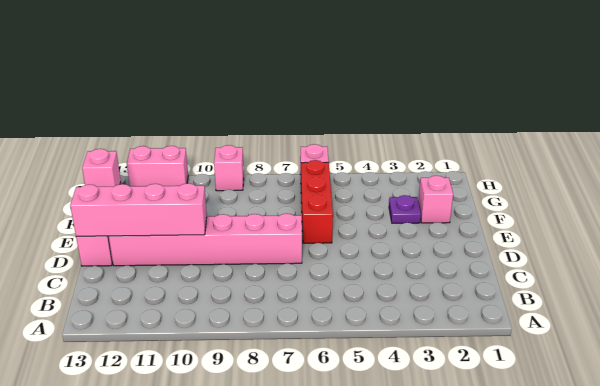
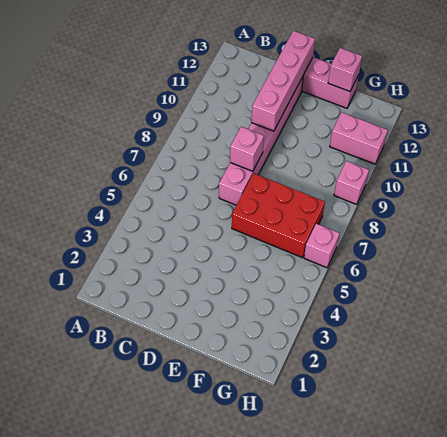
red 1x3 brick [301,160,333,243] -> red 2x3 brick [232,173,325,258]
pink 1x1 brick [418,176,453,223] -> pink 1x1 brick moved to [230,127,264,171]
purple 1x1 plate [389,195,421,223] -> none
pink 1x2 brick [127,146,188,186] -> pink 1x2 brick turned to [330,112,388,164]

